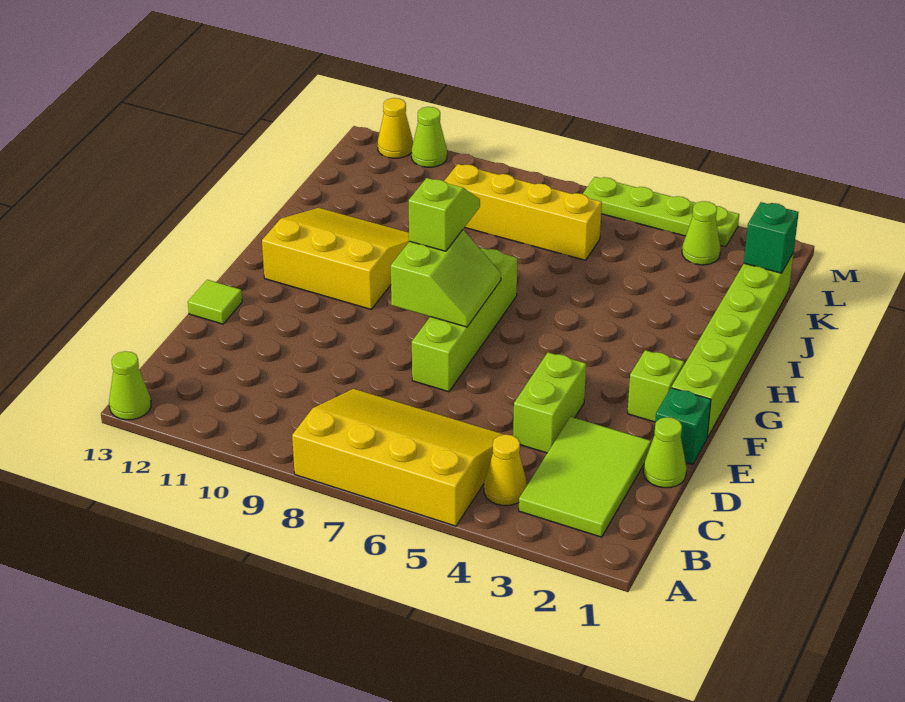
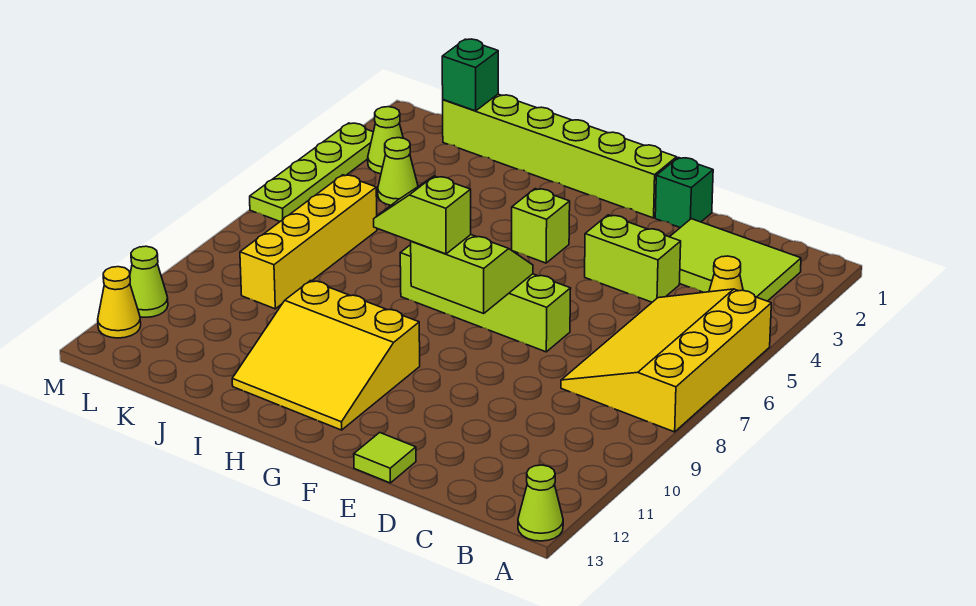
lime 1x1 cone [643,417,687,488] -> lime 1x1 cone moved to [378,138,418,205]
lime 1x1 brick [627,350,684,422] -> lime 1x1 brick moved to [512,189,570,263]
yellow 3x3 slope [262,208,409,309] -> yellow 3x3 slope turned to [232,280,420,430]

